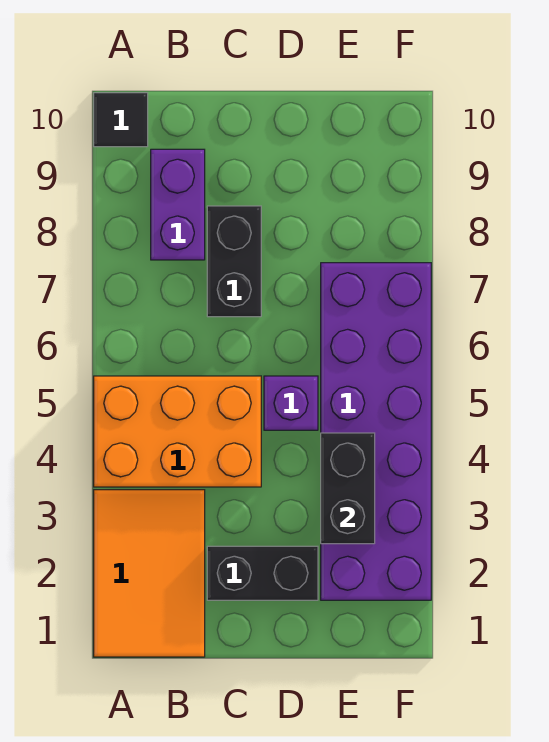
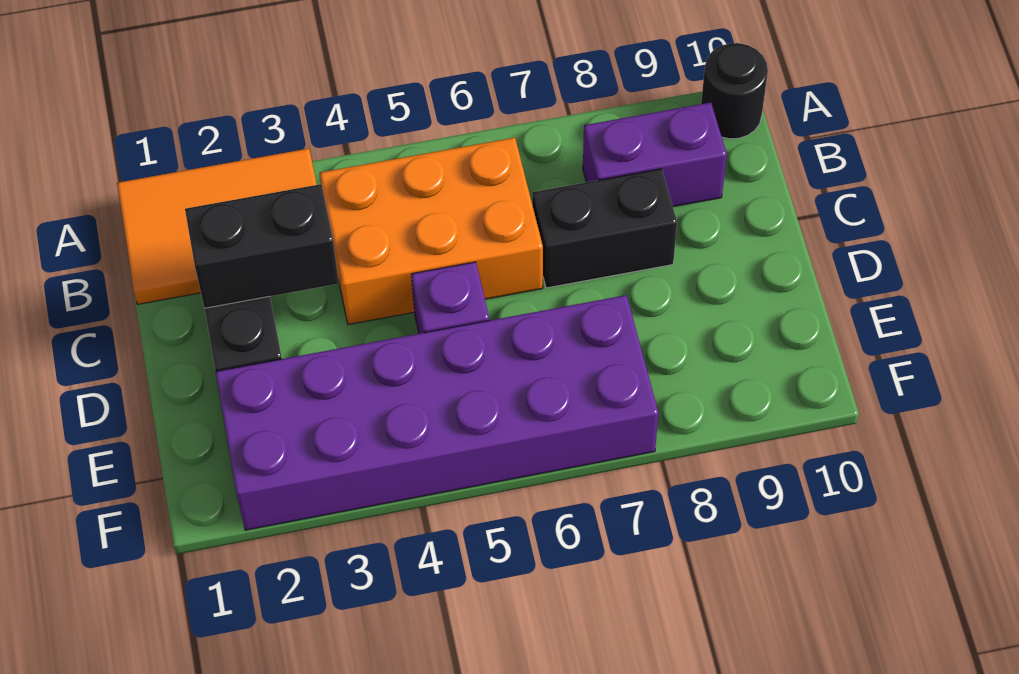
orange 2x3 brick [94,376,261,487] -> orange 2x3 brick turned to [320,138,543,325]
black 1x1 tile [94,93,148,147] -> black 1x1 round brick [701,43,768,139]
black 1x2 brick [321,433,375,544] -> black 1x2 brick moved to [185,184,339,308]

